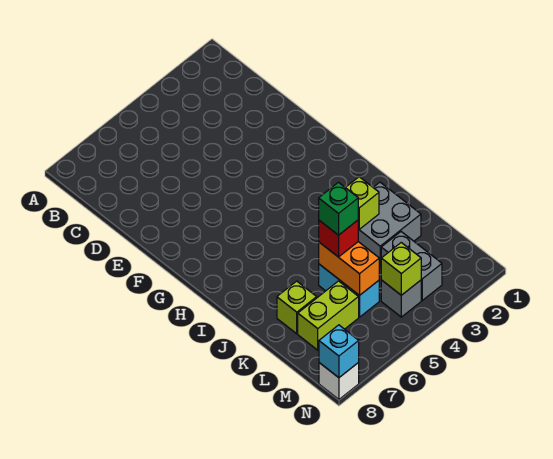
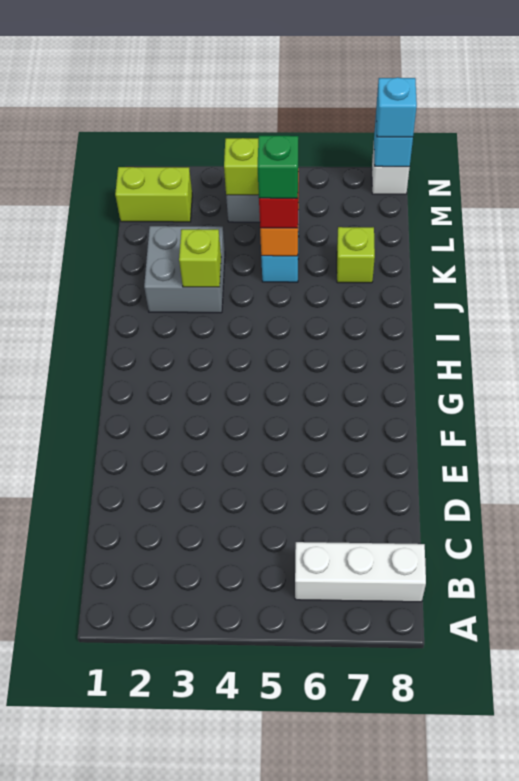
none -> white 1x3 brick [295,542,426,602]
grey 1x2 brick [381,232,442,300] -> none
lime 1x2 brick [298,281,359,350] -> lime 1x2 brick moved to [115,167,192,222]
none -> cyan 1x1 brick [376,77,417,137]

